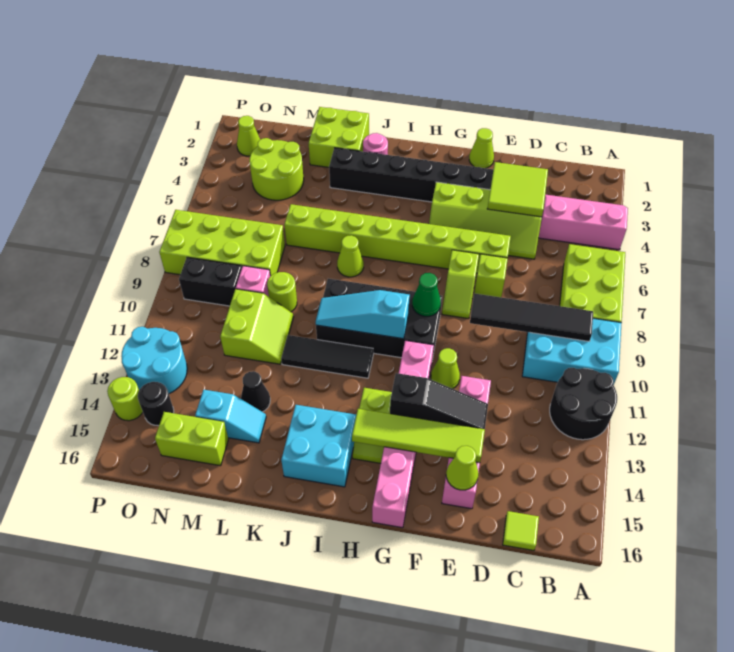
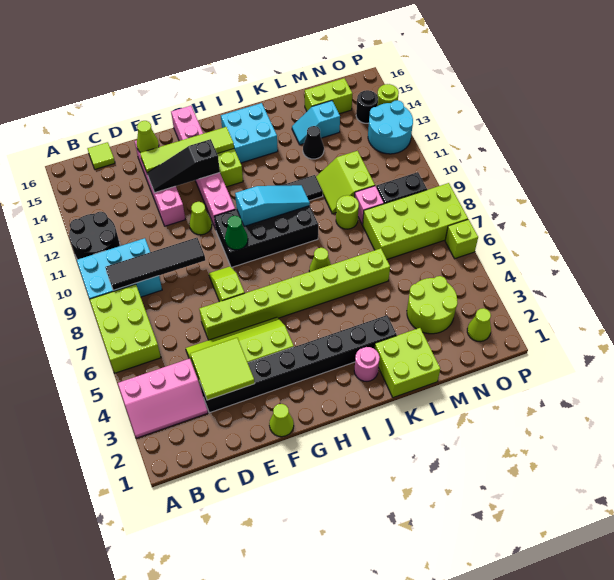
lime 1x1 brick [474,254,508,297] -> lime 1x1 brick moved to [445,219,478,259]

